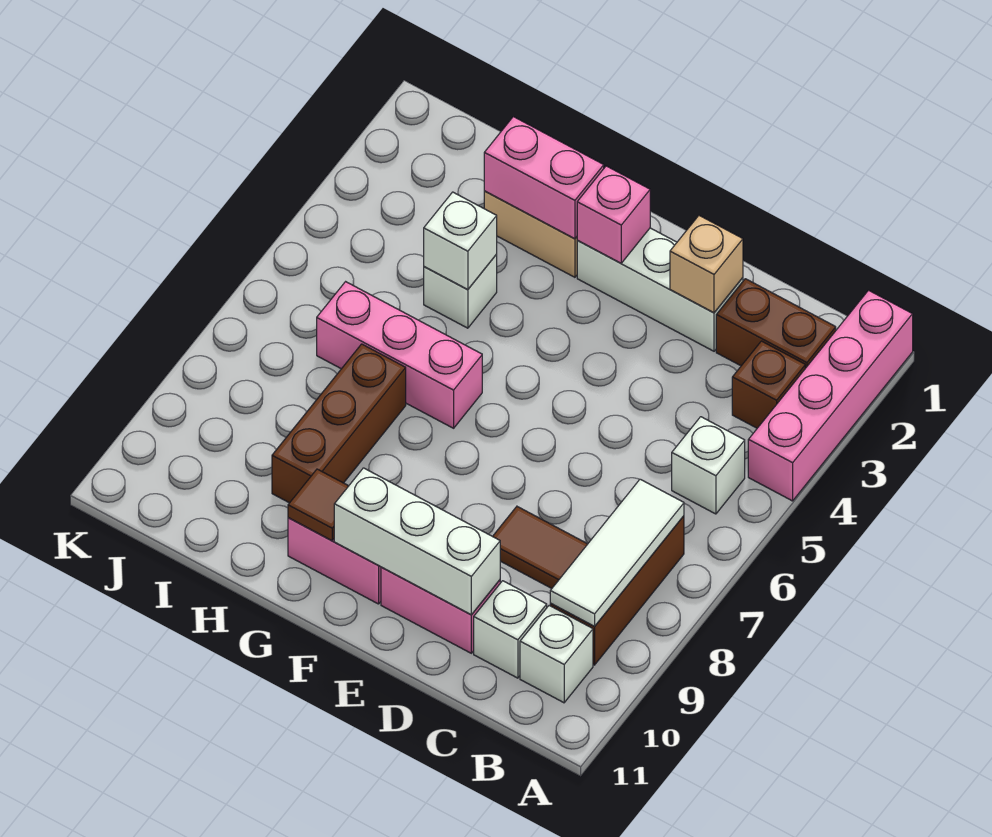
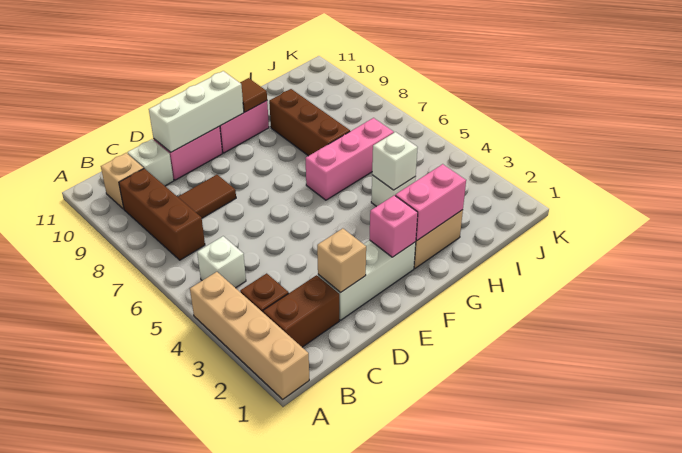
pink 1x4 brick [748,290,913,501] -> tan 1x4 brick [190,272,309,399]
white 1x3 tile [550,479,684,626] -> none
white 1x1 brick [520,606,593,703] -> tan 1x1 brick [101,153,144,209]

